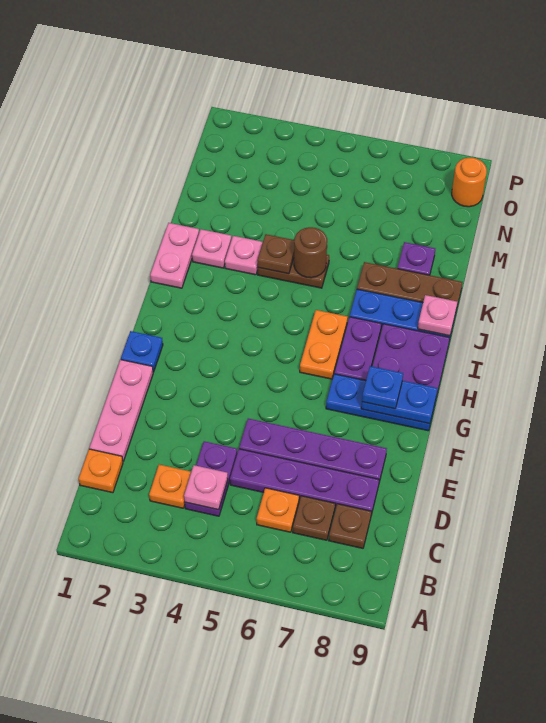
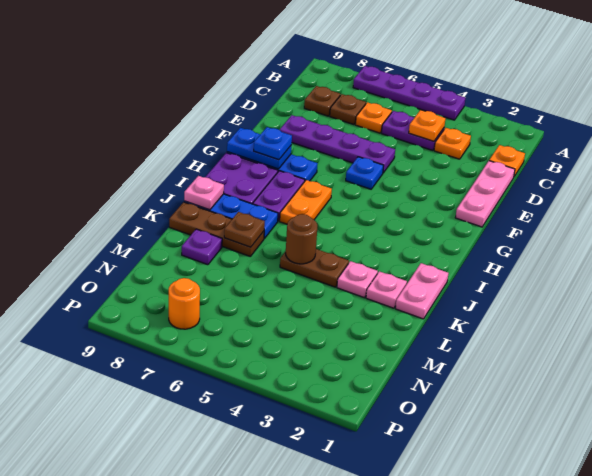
purple 1x2 plate [185,441,237,516] -> purple 1x2 plate turned to [381,111,444,150]
pink 1x1 plate [184,465,228,510] -> orange 1x1 plate [409,110,445,141]
purple 1x4 plate [230,449,379,515] -> purple 1x4 plate moved to [353,66,465,120]
blue 1x1 plate [121,331,163,372] -> blue 1x1 plate moved to [346,157,384,189]
brown 1x1 plate [257,234,295,274] -> brown 1x1 plate moved to [224,212,265,247]
orange 1x1 round brick [452,158,487,207] -> orange 1x1 round brick moved to [169,278,200,329]

